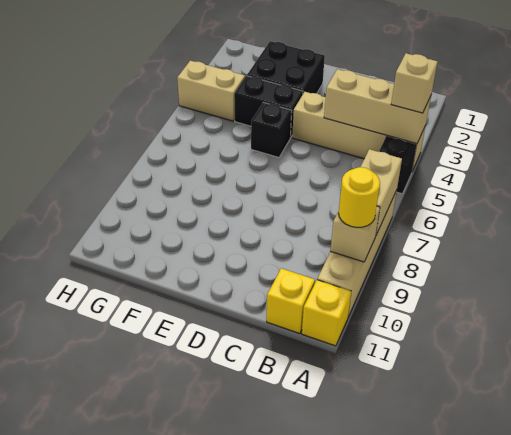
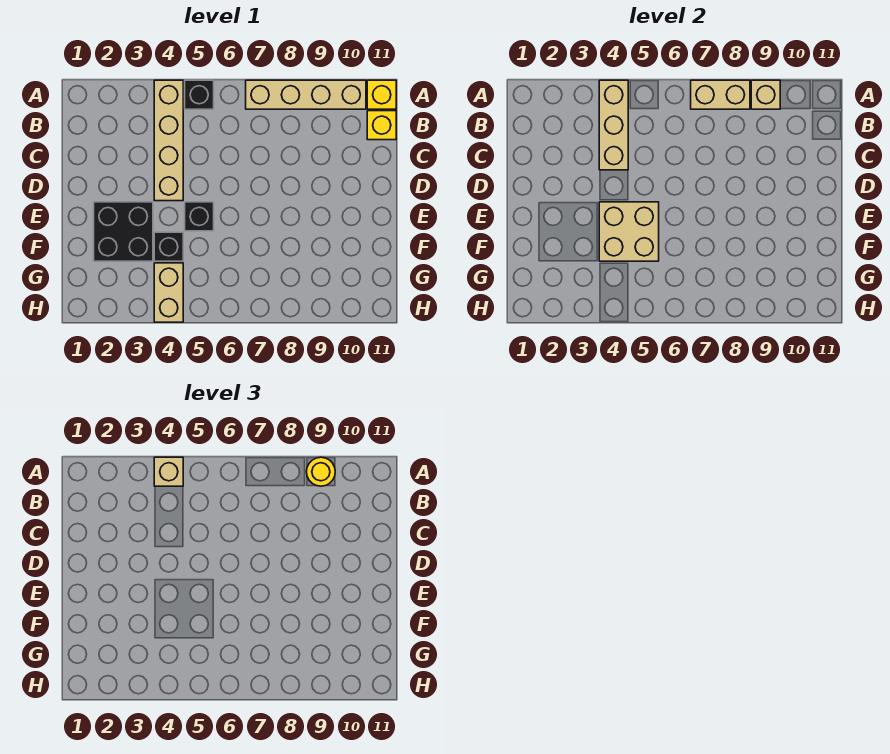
black 1x2 brick [234,76,303,138] -> black 1x1 brick [154,232,183,261]
none -> tan 2x2 brick [599,202,659,261]

